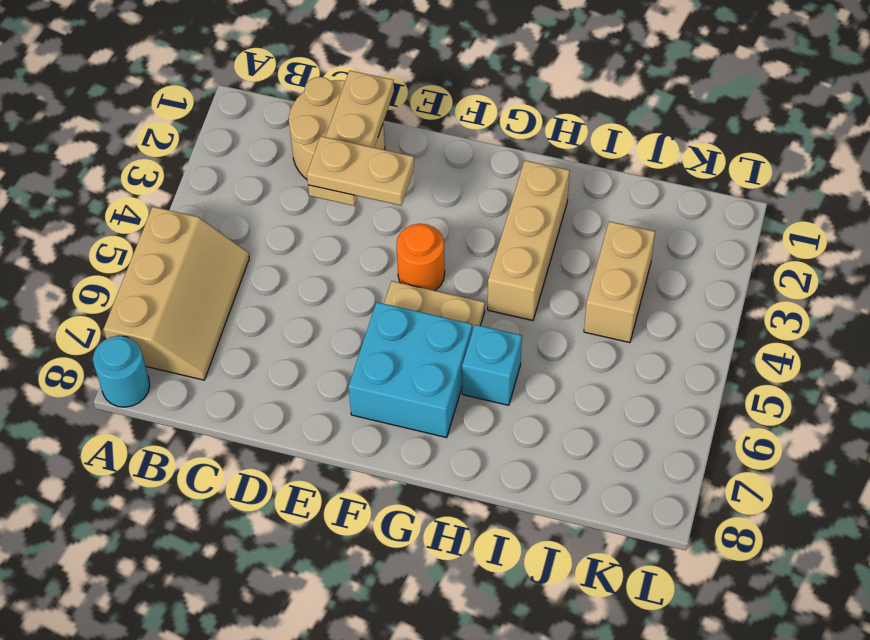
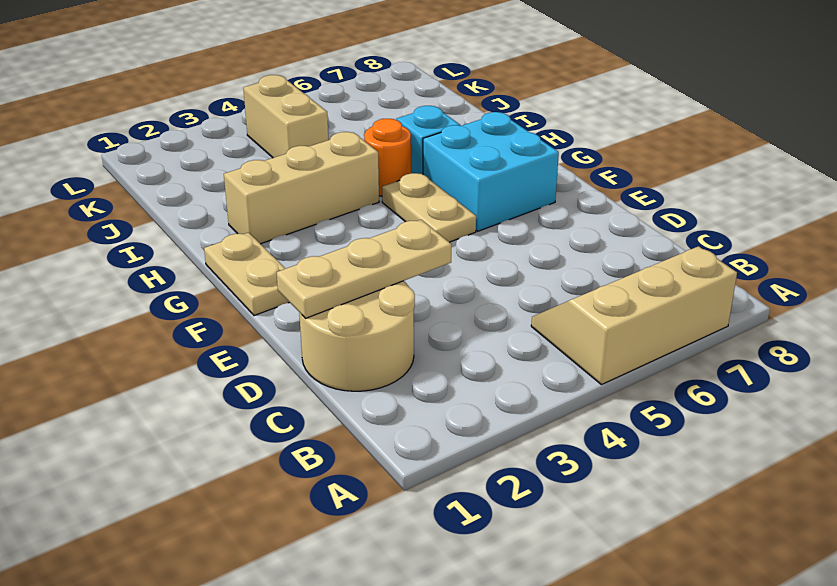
cyan 1x1 round brick [93,336,150,407] -> none
tan 1x2 plate [307,136,414,205] -> tan 1x2 plate moved to [204,233,289,316]
orange 1x1 round brick [396,224,445,291] -> orange 1x1 round brick moved to [364,119,411,196]
tan 1x2 brick [584,221,655,343] -> tan 1x2 brick turned to [243,75,328,158]

